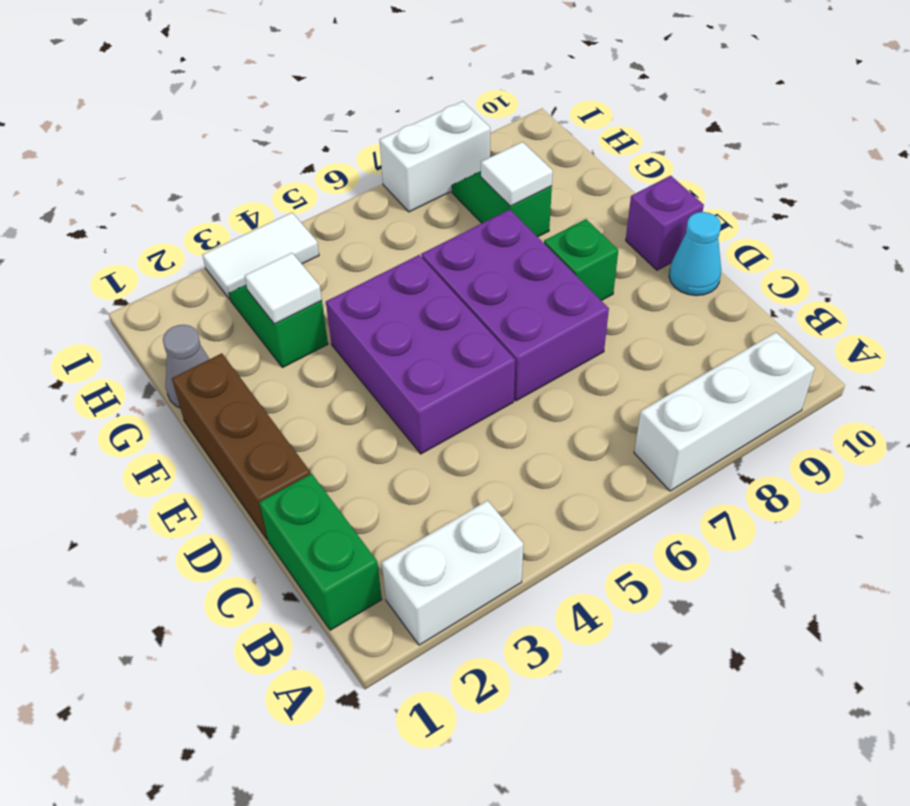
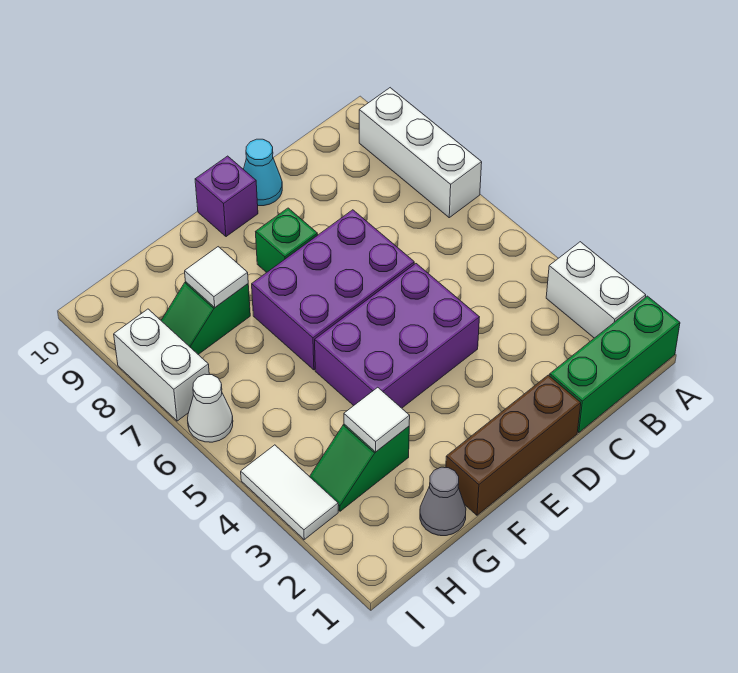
green 1x2 brick [259,474,382,630] -> green 1x3 brick [550,296,680,433]
none -> white 1x1 cone [188,374,233,442]

